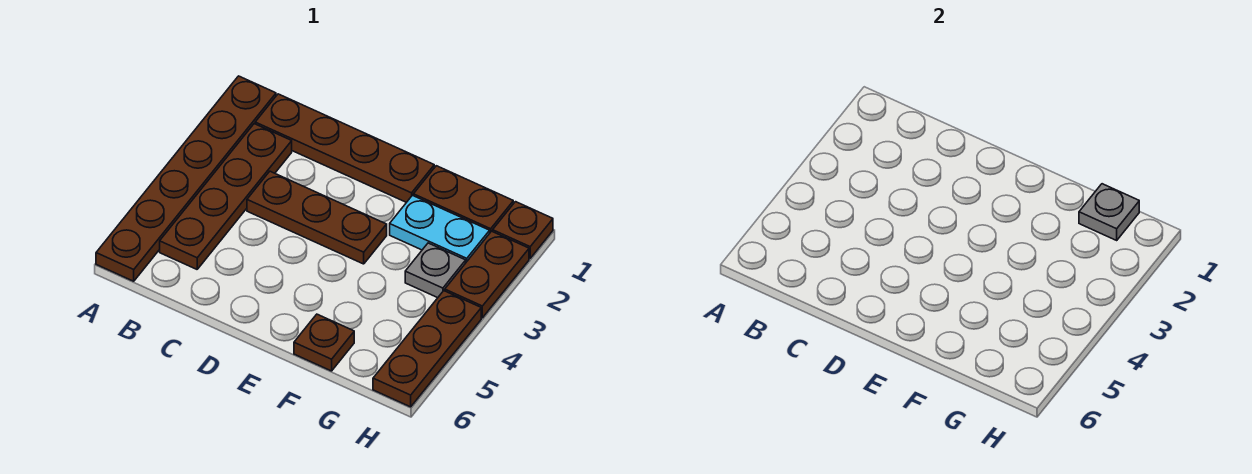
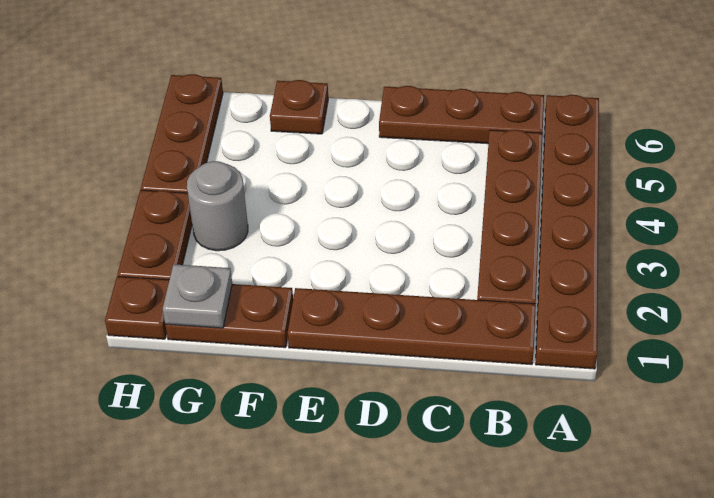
brown 1x3 plate [247,171,387,264] -> brown 1x3 plate moved to [379,86,544,144]
cyan 1x2 plate [390,195,490,262] -> none
grey 1x1 plate [405,243,466,298] -> grey 1x1 round brick [187,161,248,251]

